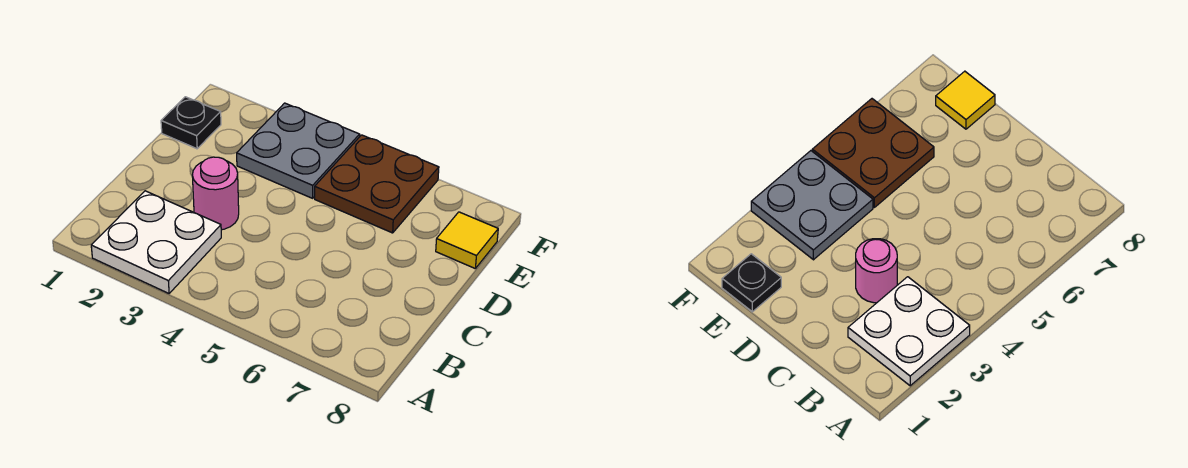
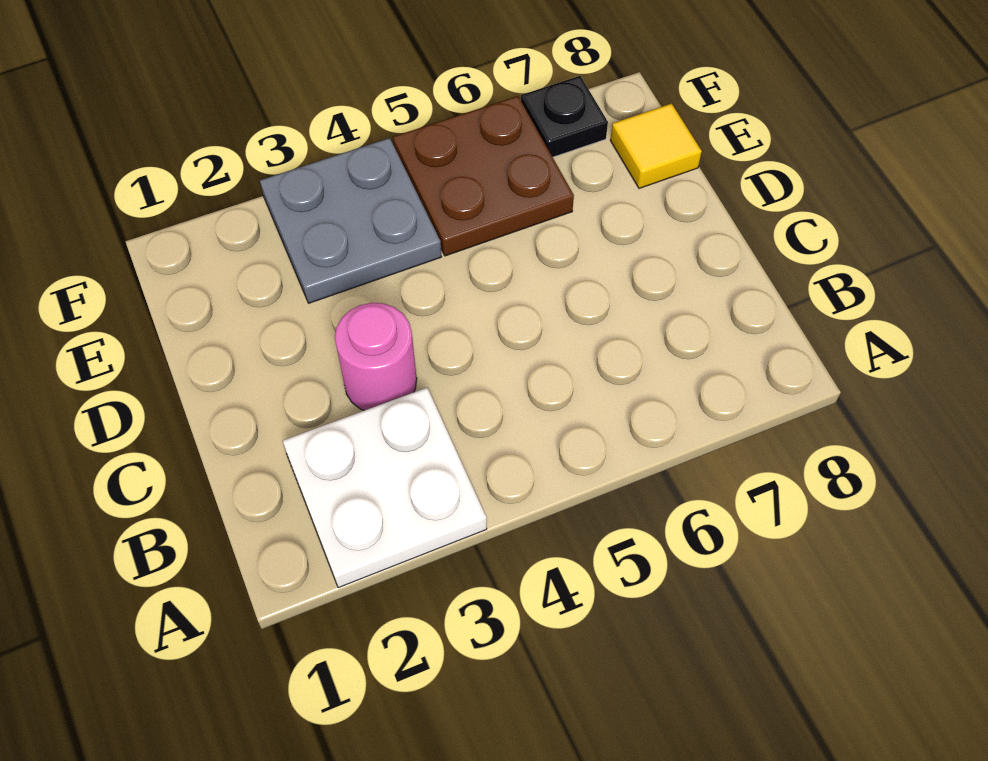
black 1x1 plate [161,97,221,149] -> black 1x1 plate moved to [521,76,608,157]

